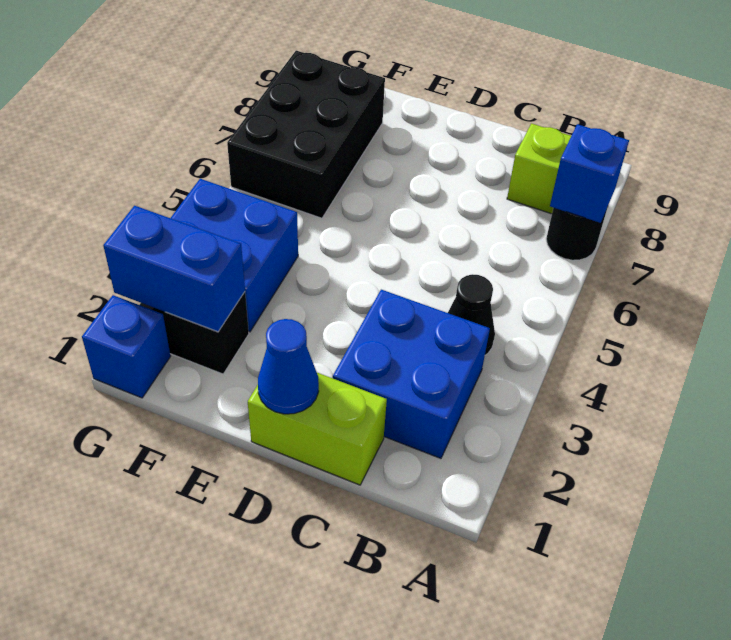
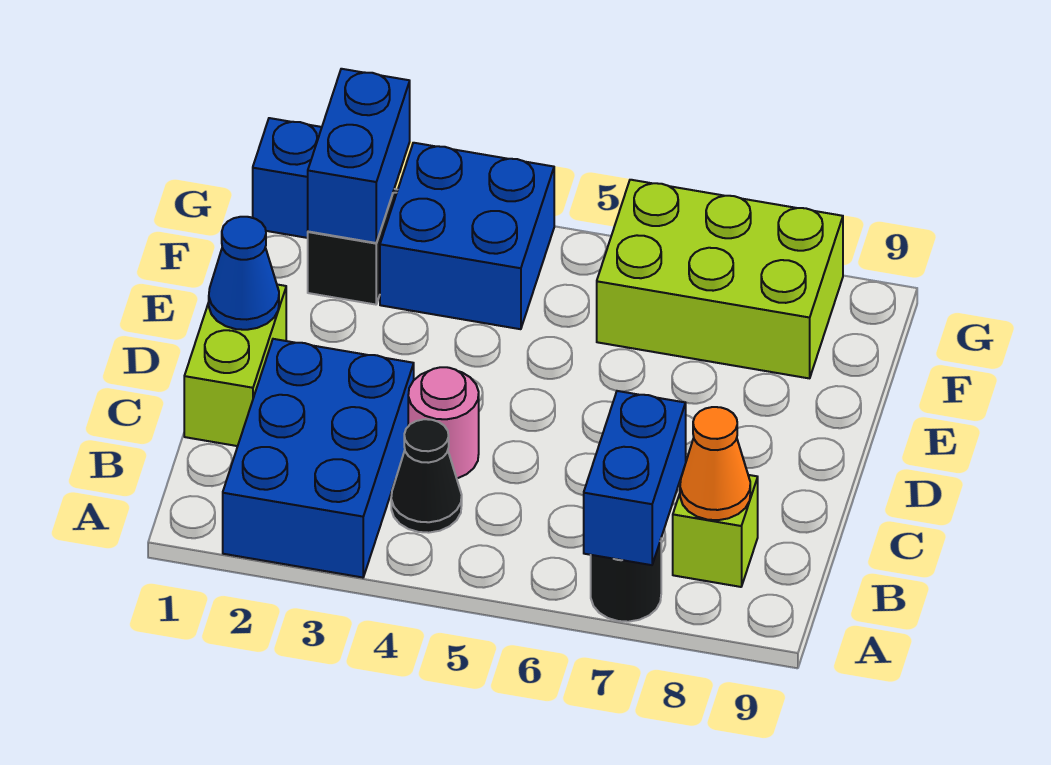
blue 1x1 brick [550,124,629,223] -> blue 1x2 brick [584,391,686,565]
blue 2x2 brick [333,290,490,458] -> blue 2x3 brick [223,339,414,578]
none -> orange 1x1 cone [680,407,750,520]
none -> pink 1x1 round brick [408,367,479,478]
black 2x3 brick [227,51,385,218] -> lime 2x3 brick [597,180,843,378]

